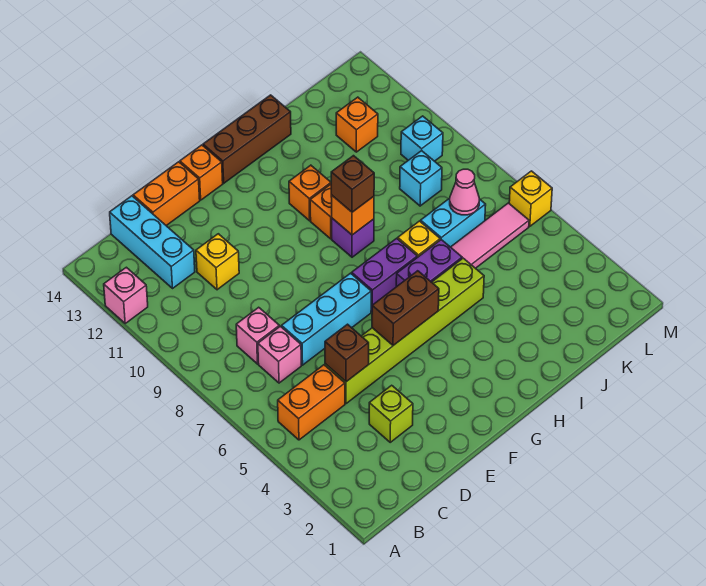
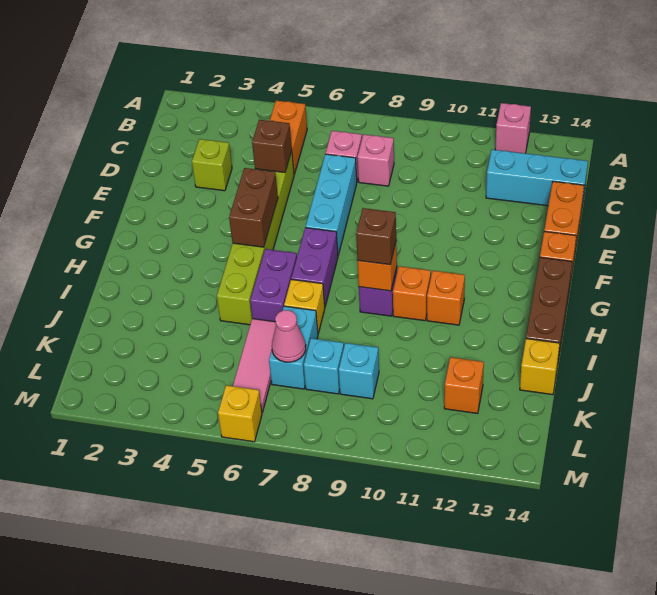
yellow 1x1 brick [196,234,239,290] -> yellow 1x1 brick moved to [520,339,560,395]
cyan 1x1 brick [401,116,443,161] -> cyan 1x1 brick moved to [304,338,344,394]

